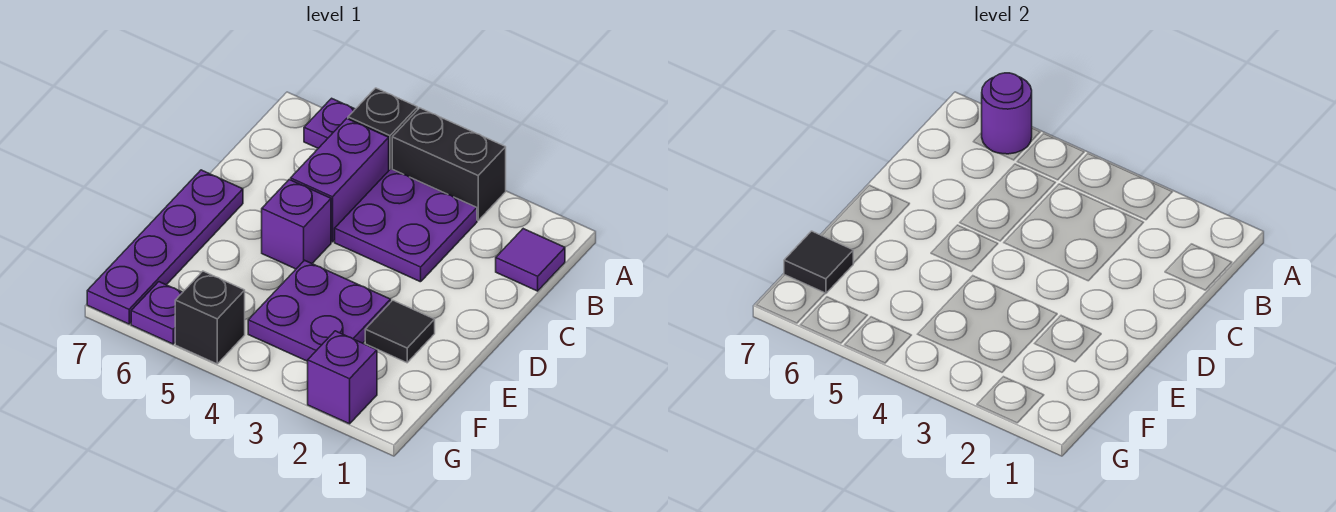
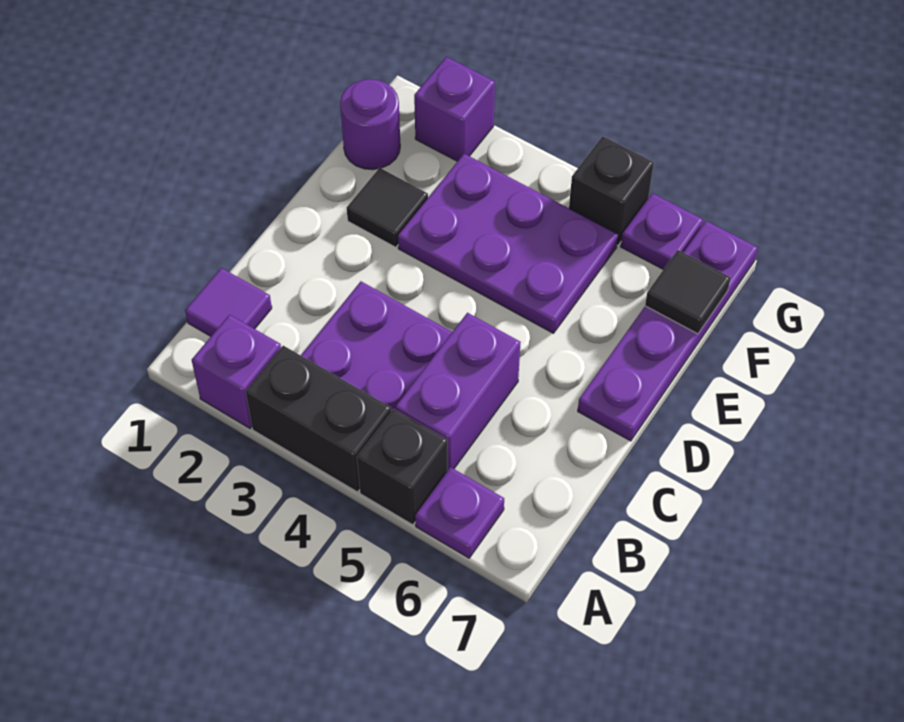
purple 1x1 round brick [982,73,1032,154] -> purple 1x1 round brick moved to [340,79,400,170]
purple 1x1 brick [262,180,331,269] -> purple 1x1 brick moved to [192,315,281,428]
purple 2x2 plate [248,260,391,361] -> purple 2x3 plate [398,154,618,333]

